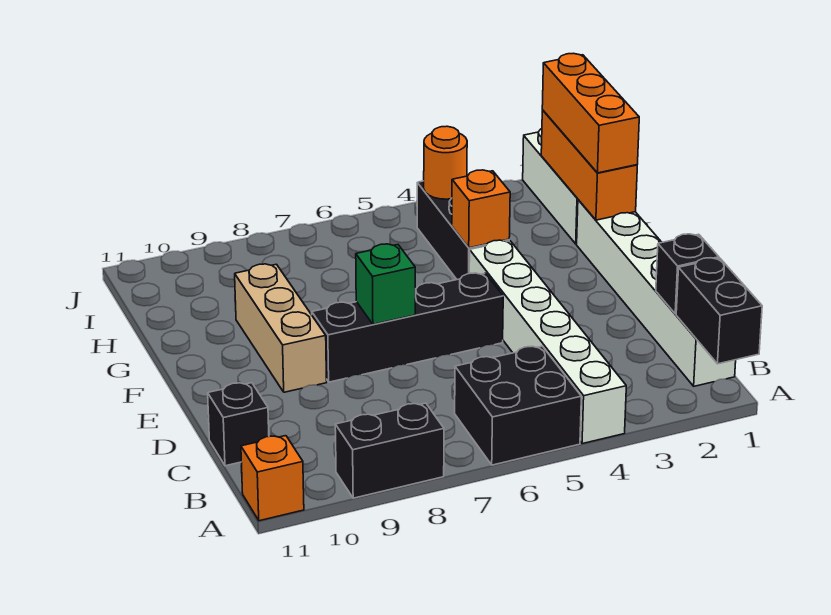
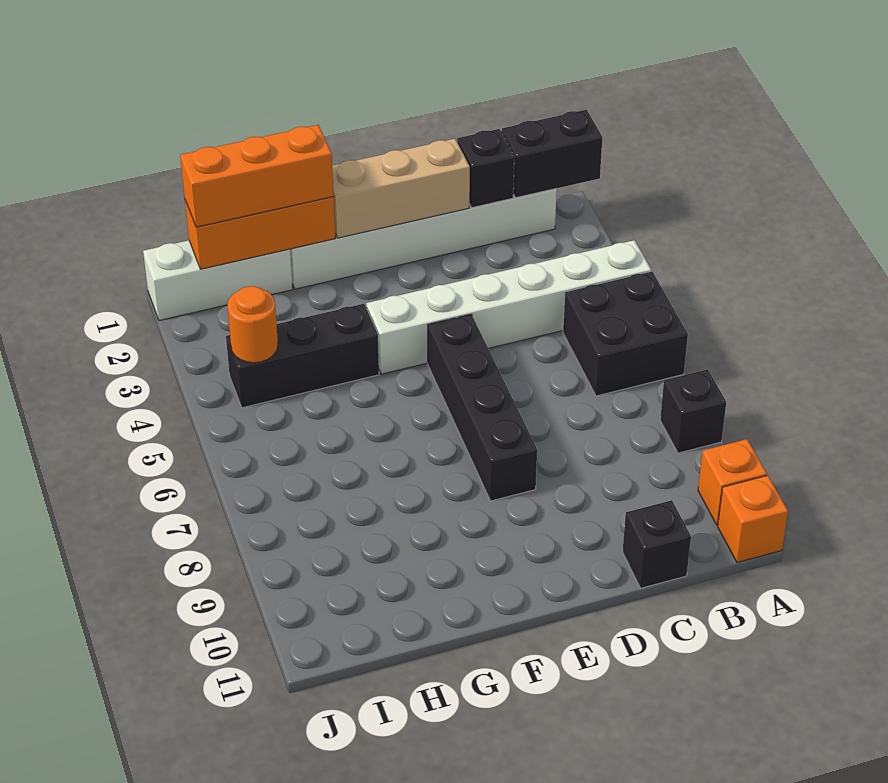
black 1x2 brick [335,403,444,498] -> black 1x1 brick [660,369,726,453]
green 1x1 brick [356,244,415,324] -> none
tan 1x3 brick [235,264,327,392] -> tan 1x3 brick moved to [332,139,470,238]
orange 1x1 brick [452,170,510,248] -> orange 1x1 brick moved to [698,439,767,525]

